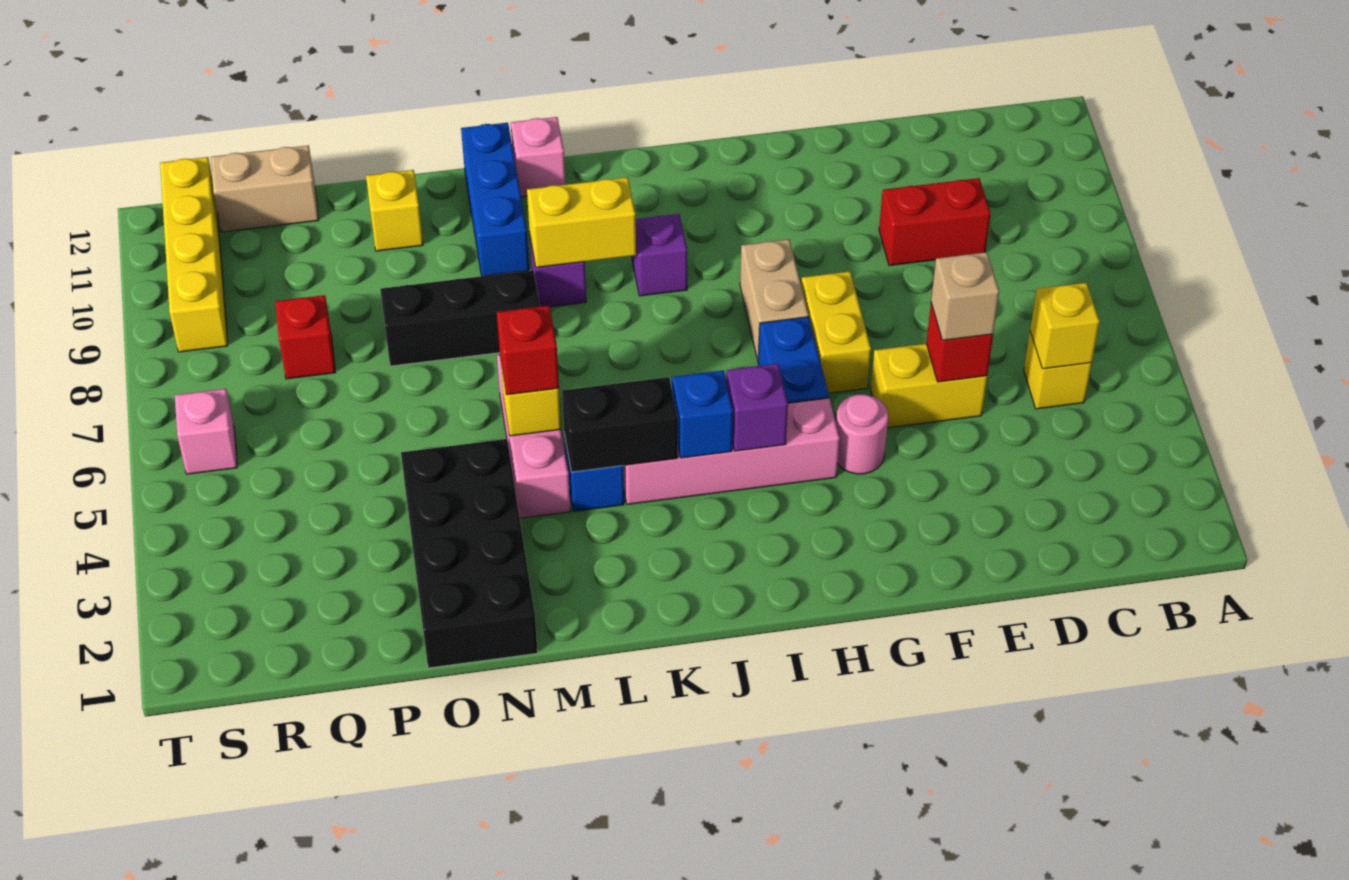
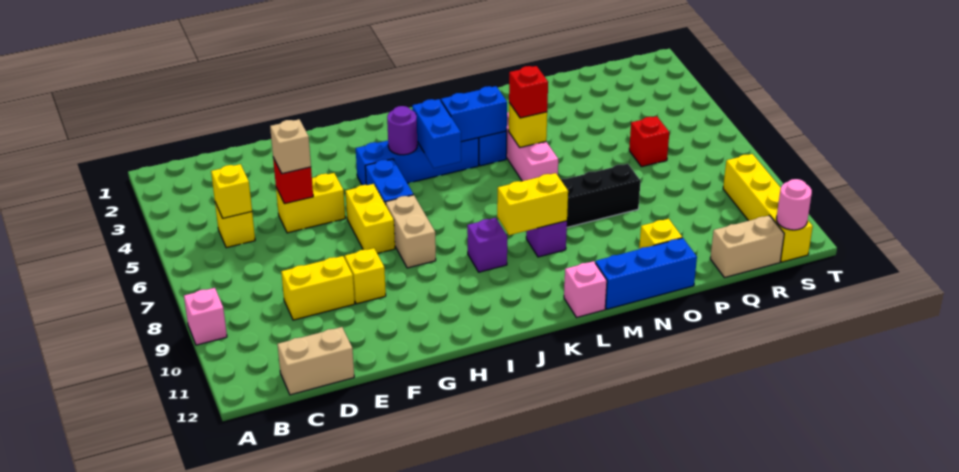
none -> tan 1x2 brick [278,327,354,395]
red 1x2 brick [879,178,990,266] -> yellow 1x2 brick [281,256,355,320]
none -> yellow 1x1 brick [345,248,386,304]
pink 1x1 round brick [836,395,888,474] -> pink 1x1 round brick moved to [777,179,812,230]
pink 1x4 brick [623,398,840,504] -> blue 1x4 brick [356,138,479,185]
purple 1x1 brick [726,364,788,451] -> purple 1x1 round brick [387,106,417,155]
blue 1x1 brick [672,370,733,458] -> blue 1x2 brick [412,99,461,168]
black 1x2 brick [562,377,678,472] -> blue 1x2 brick [441,86,507,142]
blue 1x3 brick [461,123,529,276] -> blue 1x3 brick turned to [595,238,697,309]
black 2x4 brick [401,439,538,668] -> none
red 1x1 brick [275,295,336,379] -> red 1x1 brick moved to [629,116,669,167]
pink 1x1 brick [175,389,237,474] -> pink 1x1 brick moved to [184,288,227,345]

